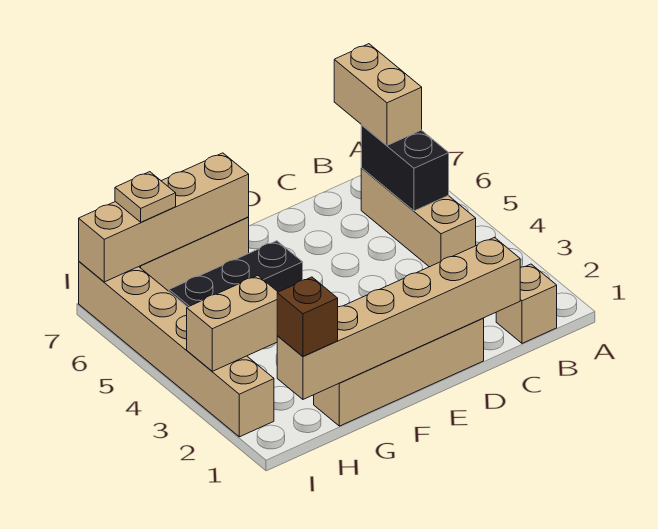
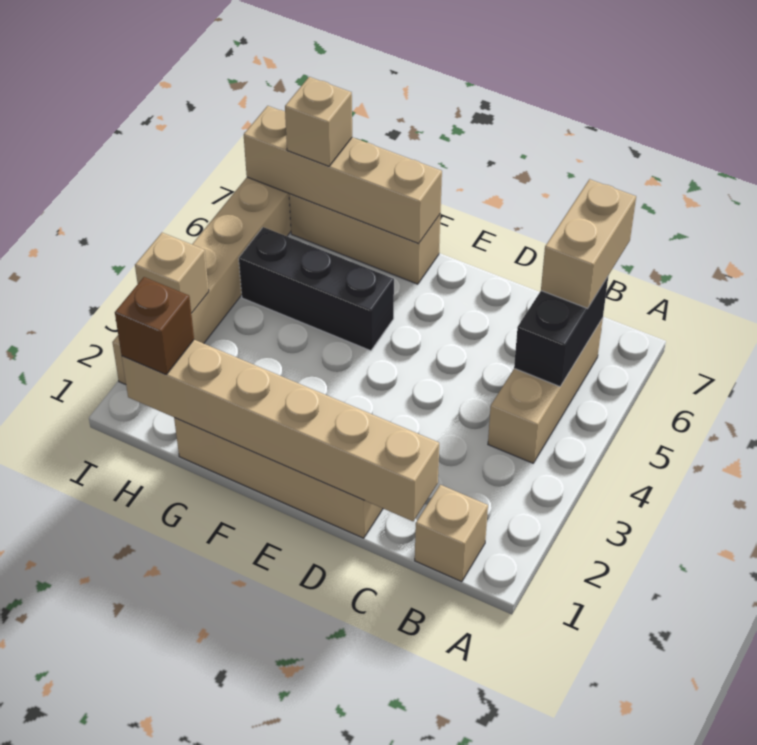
tan 1x2 brick [187,275,278,371] -> tan 1x1 brick [135,233,209,313]
tan 1x1 plate [115,172,176,222] -> tan 1x1 brick [285,77,352,166]

